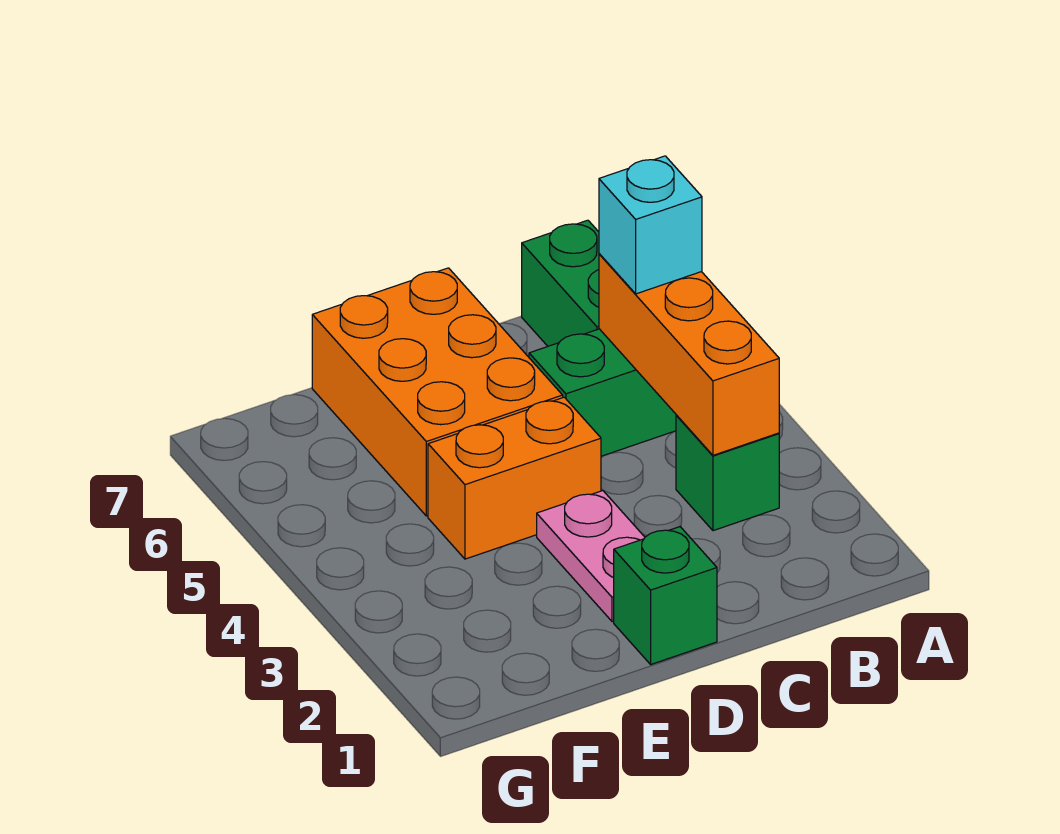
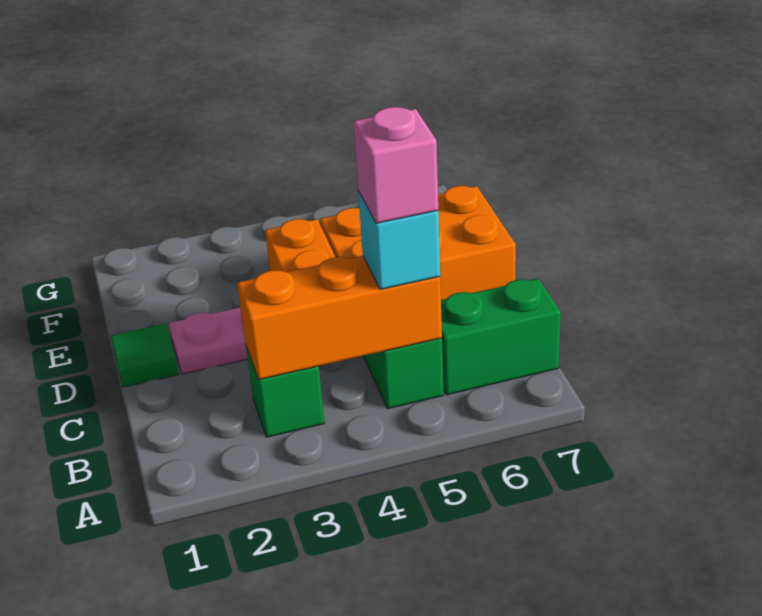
none -> pink 1x1 brick [353,107,438,223]
green 1x1 brick [614,527,717,664] -> green 1x1 tile [111,324,179,387]

